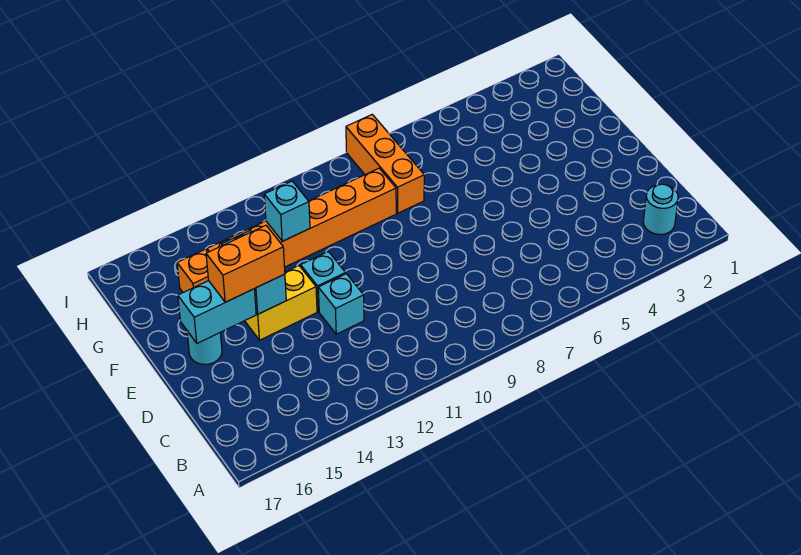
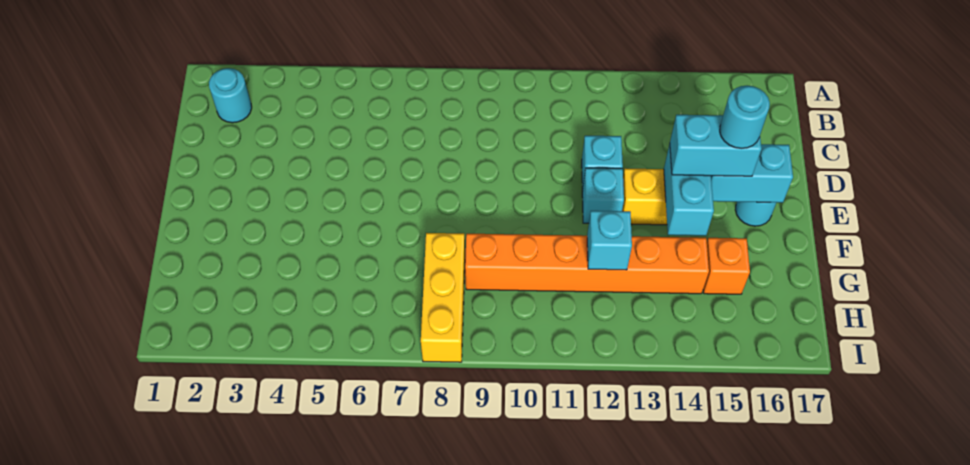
orange 1x2 brick [206,225,285,302] -> cyan 1x2 brick [670,115,762,176]
none -> cyan 1x1 round brick [720,86,770,149]
orange 1x3 brick [346,115,424,213] -> yellow 1x3 brick [421,233,465,362]

